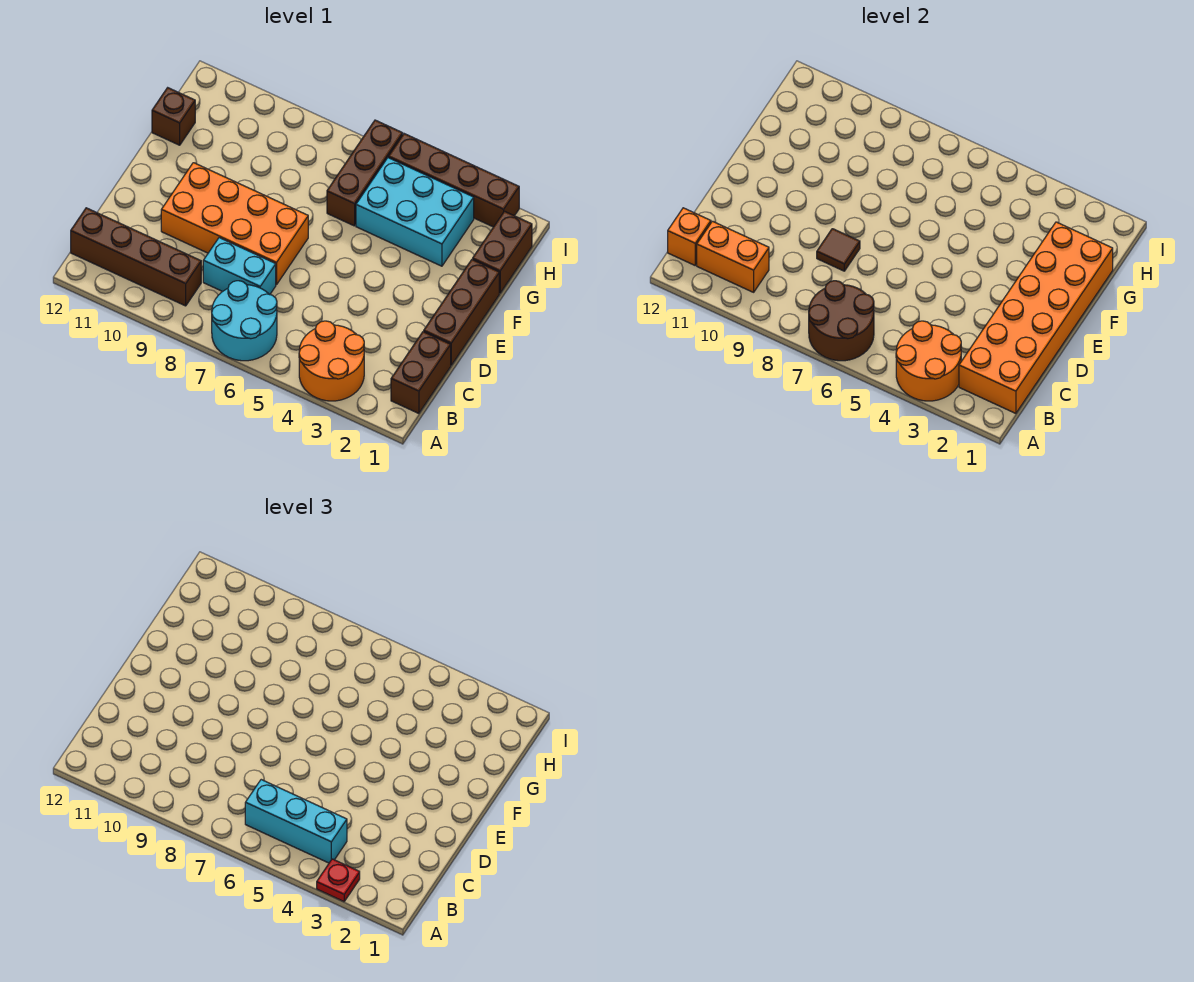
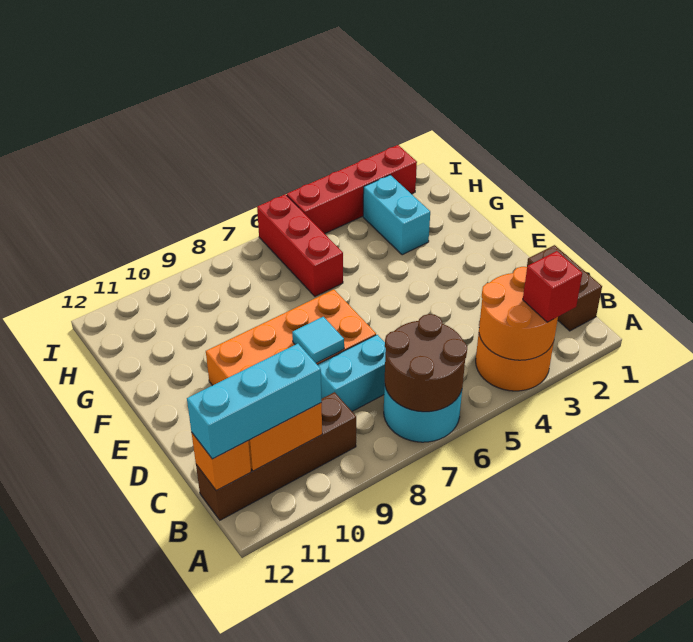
red 1x1 plate [317,859,360,901] -> red 1x1 brick [523,251,582,322]
orange 2x6 brick [959,222,1113,413] -> none
cyan 1x3 brick [245,780,347,863] -> cyan 1x3 brick moved to [187,344,322,459]
brown 1x3 brick [424,260,499,365] -> none
brown 1x1 tile [817,229,860,271] -> cyan 1x1 tile [292,317,344,363]
brown 1x2 brick [473,211,532,293] -> none
cyan 2x3 brick [356,158,474,266] -> cyan 1x2 brick [363,175,430,255]
brown 1x3 brick [327,120,403,226] -> red 1x3 brick [257,194,343,296]
brown 1x1 brick [152,88,195,145] -> none
brown 1x4 brick [389,134,519,227] -> red 1x4 brick [287,145,417,234]

